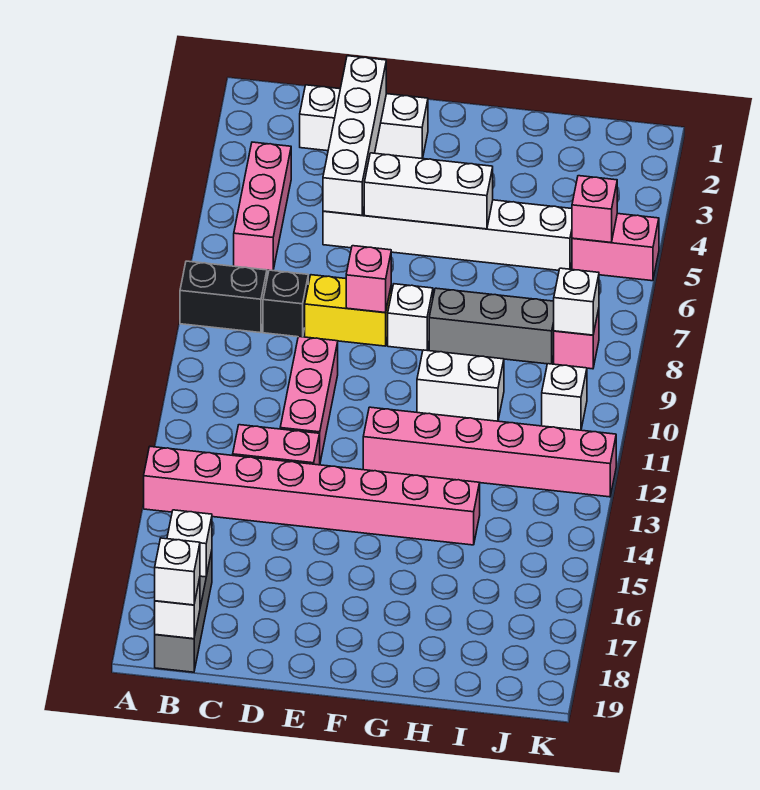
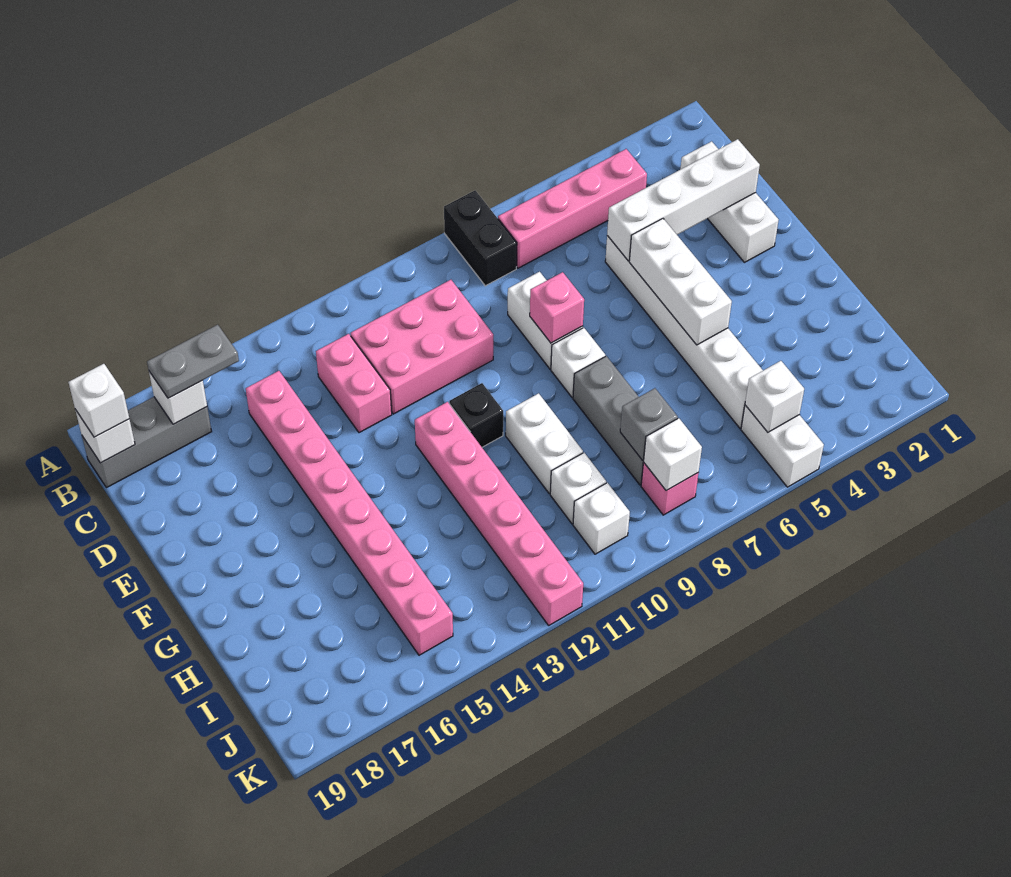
pink 1x8 brick [144,447,480,545] -> pink 1x8 brick moved to [246,371,453,655]
pink 1x3 brick [234,142,291,271] -> pink 1x4 brick [498,149,647,268]
none -> grey 1x2 plate [147,325,239,398]
black 1x1 brick [263,270,308,337] -> black 1x1 brick moved to [449,383,503,447]
yellow 1x2 brick [305,275,391,346] -> white 1x2 brick [508,272,583,369]
pink 1x3 brick [280,337,338,462] -> pink 2x3 brick [351,280,493,414]
none -> grey 1x1 brick [620,388,678,460]
none -> white 1x1 brick [550,453,606,524]
pink 1x2 brick [572,214,659,281] -> white 1x2 brick [741,405,824,487]
pink 1x1 brick [572,176,617,242] -> white 1x1 brick [745,361,804,432]

